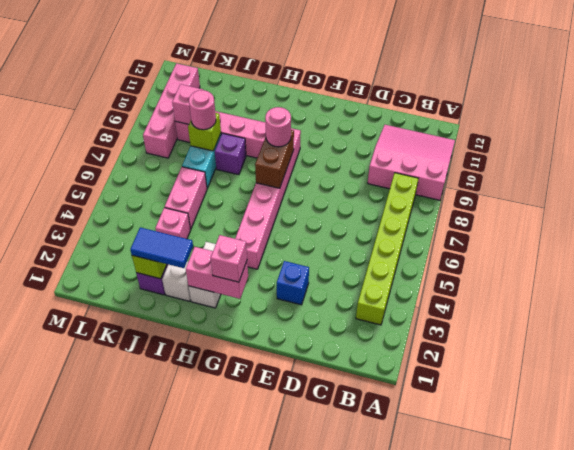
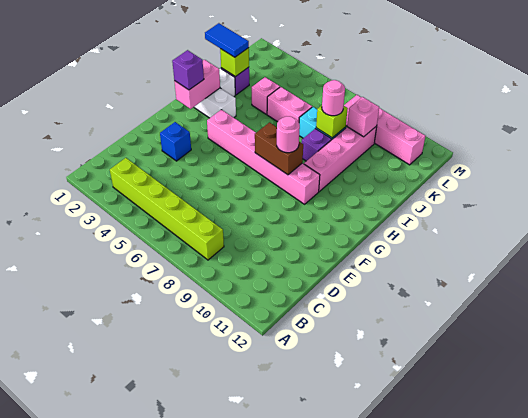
pink 3x3 slope [368,125,455,200] -> none
pink 1x1 brick [211,235,247,282] -> purple 1x1 brick [172,50,204,90]
blue 1x2 tile [130,227,193,268] -> blue 1x2 tile turned to [205,23,249,57]

